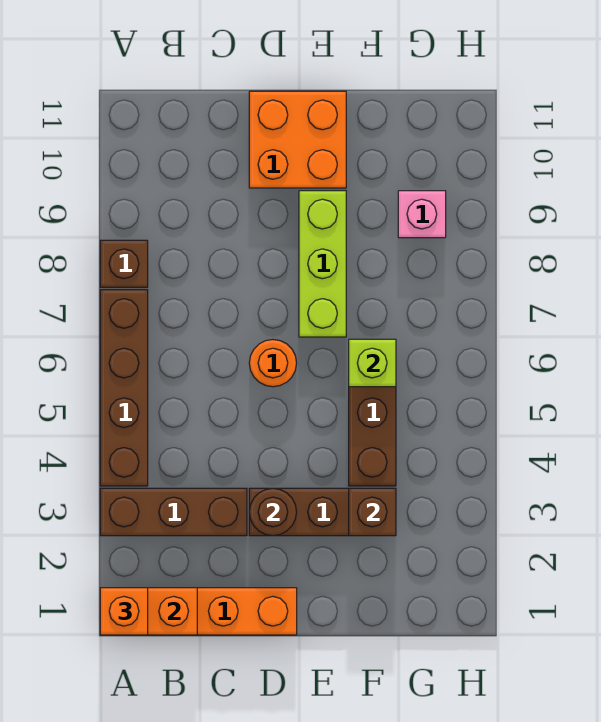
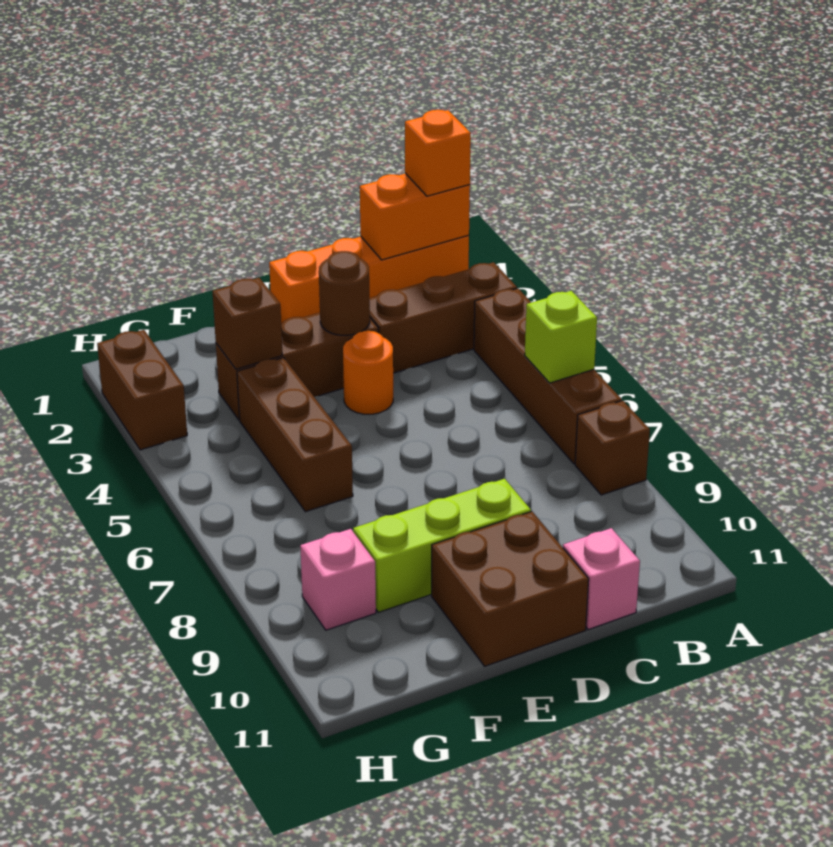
none -> pink 1x1 brick [563,528,640,630]
orange 1x1 round brick [249,340,297,387] -> orange 1x1 round brick moved to [343,331,393,414]
orange 2x2 brick [249,91,346,188] -> brown 2x2 brick [432,512,589,666]
lime 1x3 brick [299,191,346,337] -> lime 1x3 brick turned to [353,479,531,612]
lime 1x1 brick [349,339,396,387] -> lime 1x1 brick moved to [525,291,597,383]
none -> brown 1x2 brick [97,330,187,450]

